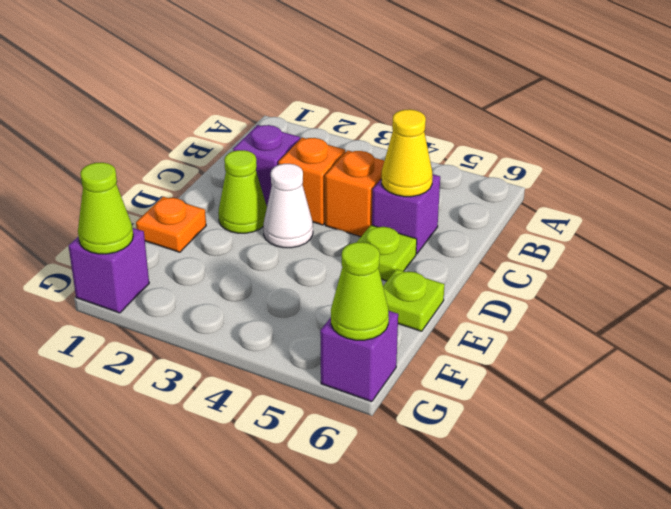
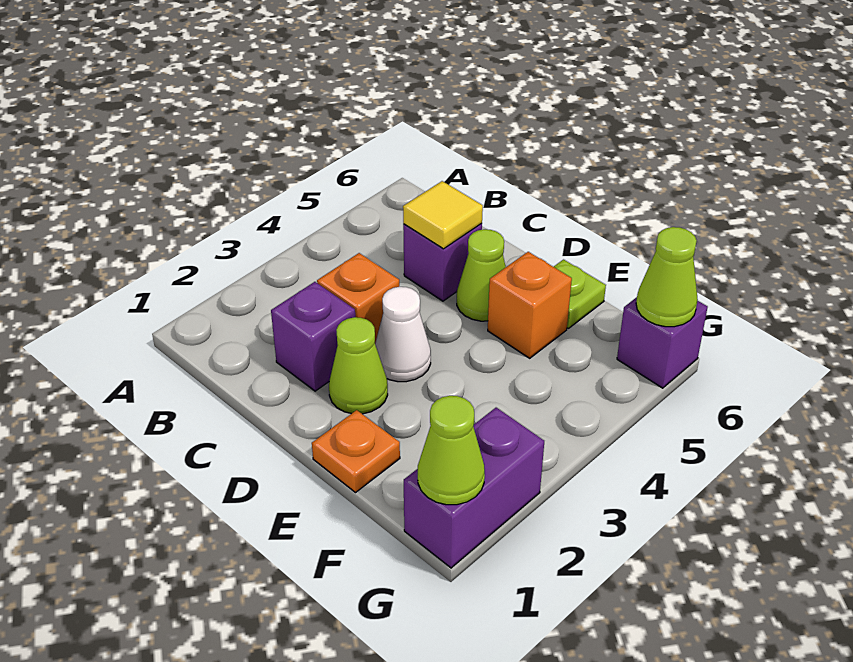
orange 1x1 brick [325,150,384,237] -> orange 1x1 brick moved to [488,252,572,358]
yellow 1x1 cone [381,109,433,197] -> yellow 1x1 tile [403,181,483,249]
lime 1x1 plate [357,225,417,281] -> lime 1x1 cone [457,229,506,321]
purple 1x1 brick [69,228,149,313] -> purple 1x2 brick [404,408,544,568]

